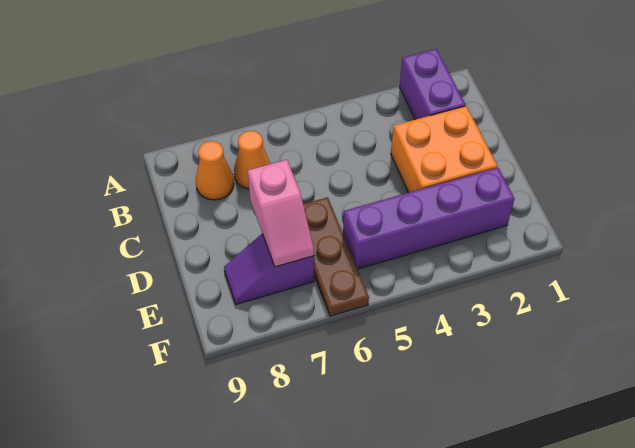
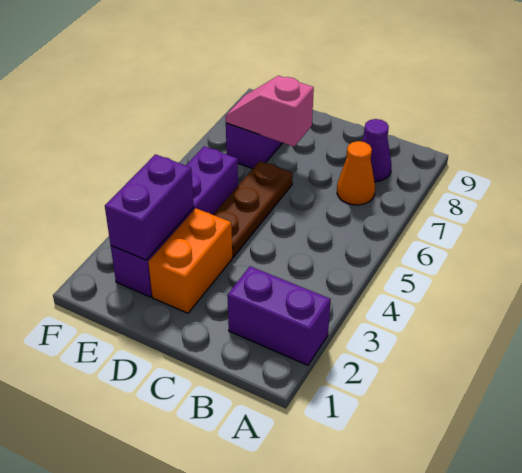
orange 1x1 cone [196,141,234,200] -> purple 1x1 cone [362,119,392,182]
orange 2x2 brick [391,106,497,193] -> orange 1x2 brick [148,208,232,313]
brown 1x3 plate [303,197,369,316] -> brown 1x3 plate turned to [213,161,293,257]
none -> purple 1x2 brick [105,154,194,260]

